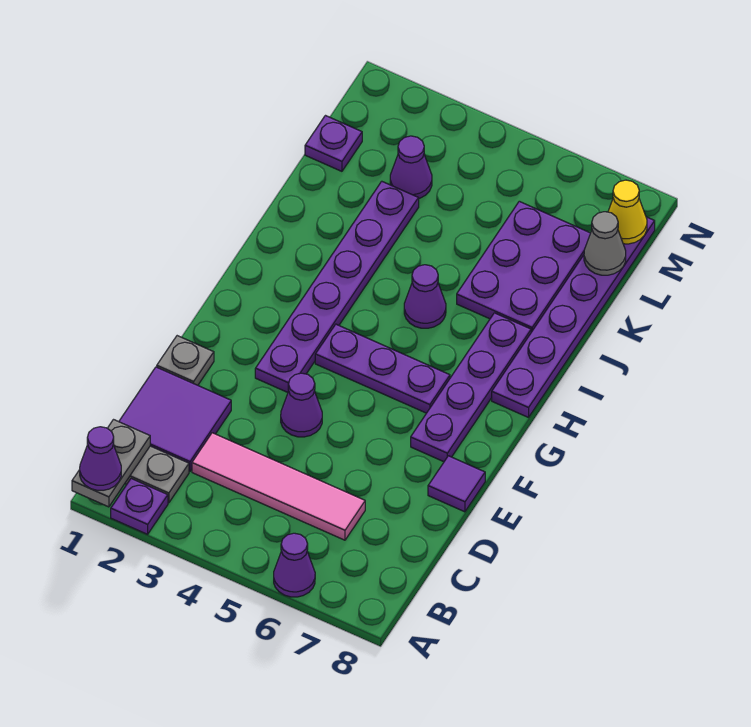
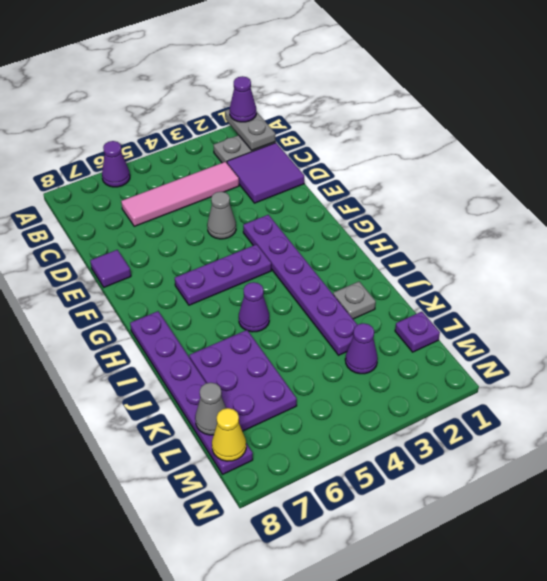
purple 1x1 plate [111,479,168,534] -> none
grey 1x1 plate [157,336,214,385] -> grey 1x1 plate moved to [333,282,376,319]
purple 1x1 cone [281,373,322,437] -> grey 1x1 cone [207,192,236,239]
purple 1x4 plate [411,313,531,462] -> none

